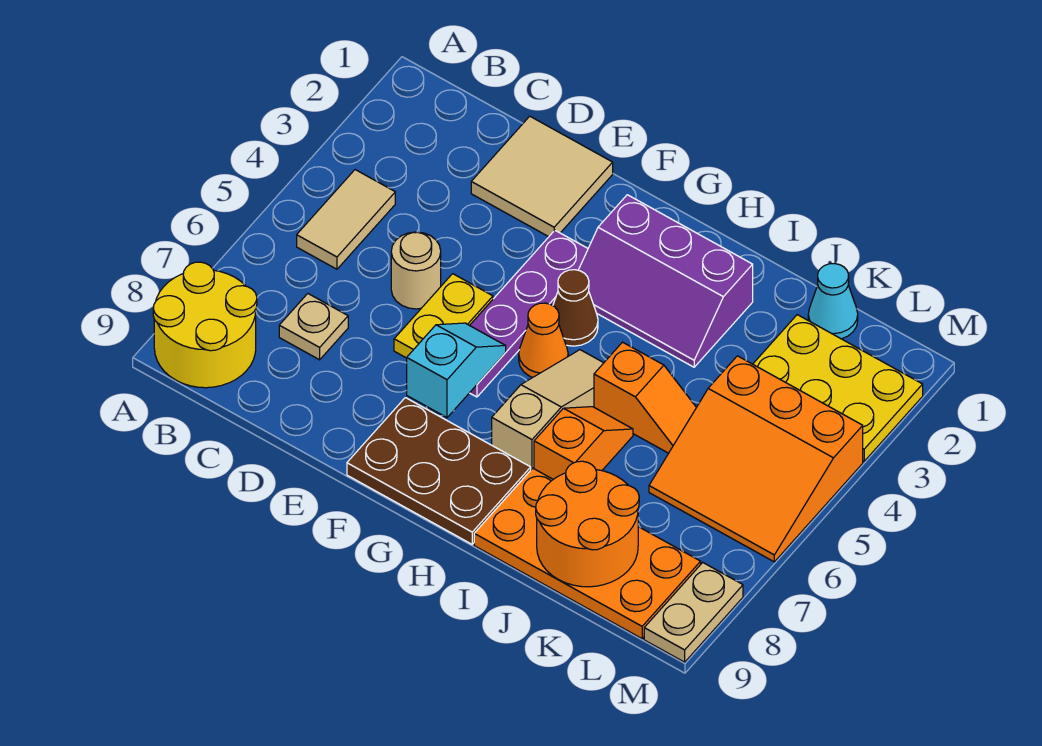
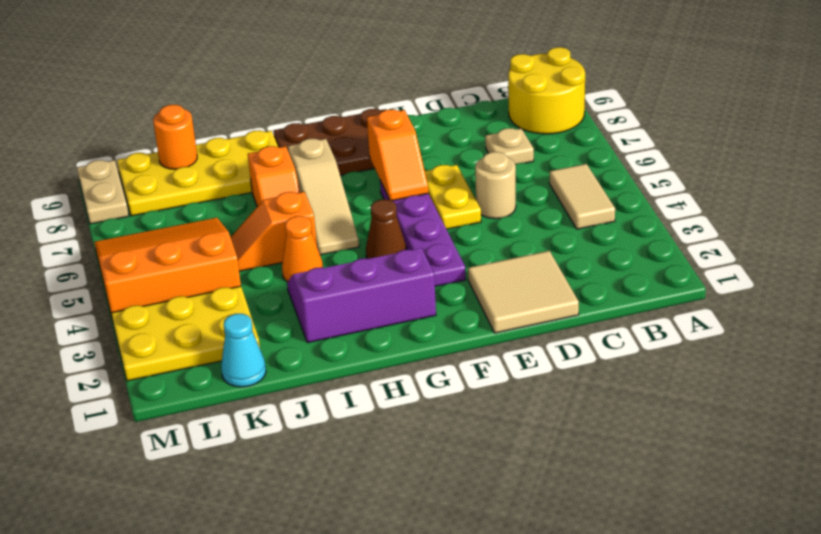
cyan 1x2 slope [407,323,506,418] -> orange 1x2 slope [367,110,428,201]
orange 1x1 cone [519,303,568,377] -> orange 1x1 cone moved to [282,216,323,282]
orange 2x4 plate [474,468,701,639] -> yellow 2x4 plate [117,130,278,216]
orange 2x2 round brick [536,461,639,587] -> orange 1x1 round brick [153,105,197,169]

